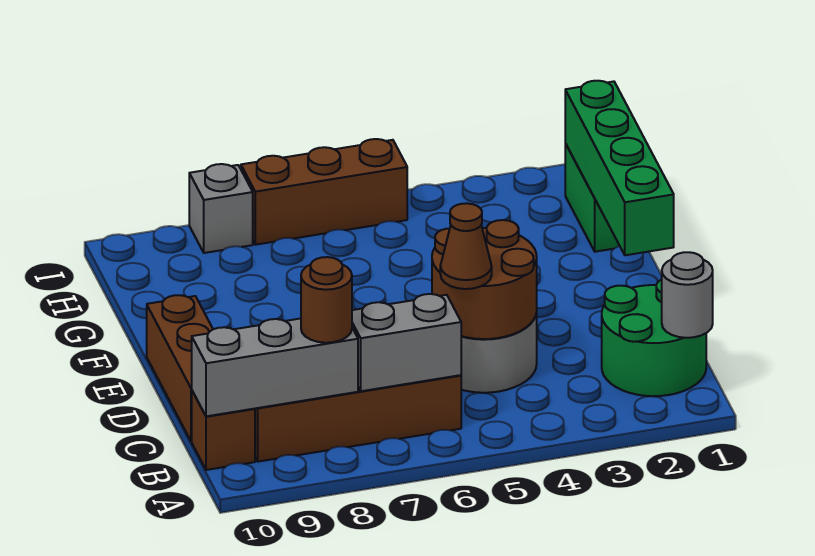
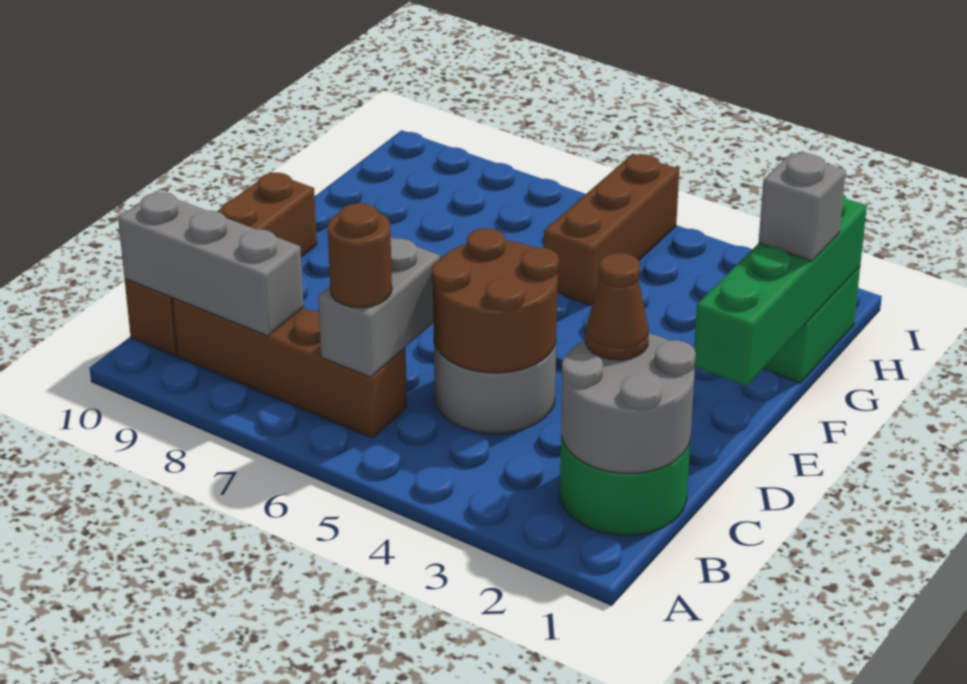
grey 1x1 round brick [662,252,713,338] -> grey 2x2 round brick [561,334,696,473]
grey 1x2 brick [352,294,461,391] -> grey 1x2 brick turned to [318,237,440,377]
brown 1x1 round brick [301,257,352,343] -> brown 1x1 round brick moved to [328,203,392,308]
brown 1x1 cone [440,203,492,289] -> brown 1x1 cone moved to [585,253,649,360]
brown 1x3 brick [241,139,407,245] -> brown 1x3 brick turned to [544,154,679,305]
grey 1x1 brick [189,164,253,253] -> grey 1x1 brick moved to [758,153,846,261]

